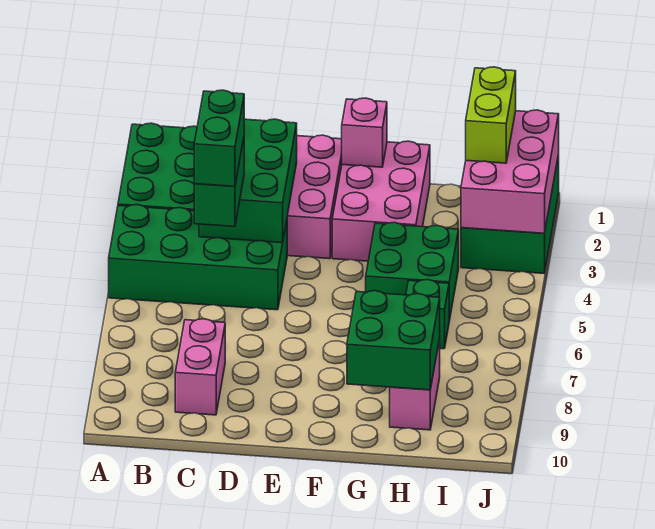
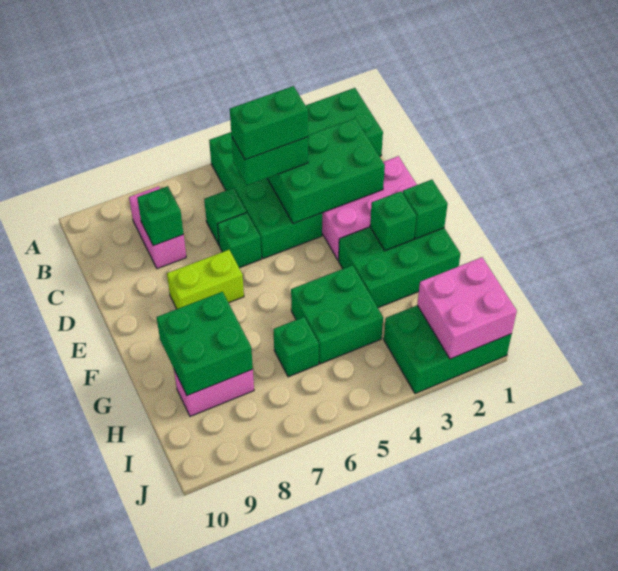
none -> green 1x1 brick [204,188,247,245]
pink 1x2 brick [175,319,225,415] -> pink 1x2 brick turned to [129,186,186,269]
none -> green 1x1 brick [137,186,183,246]
none -> green 1x1 brick [217,213,261,268]
pink 2x3 brick [332,141,430,261] -> green 2x3 brick [339,227,460,308]
pink 1x1 brick [342,98,387,167] -> green 1x1 brick [403,180,448,239]
none -> green 1x1 brick [370,191,416,251]
pink 2x3 brick [461,110,559,233] -> pink 2x2 brick [417,257,517,359]
lime 1x2 brick [466,67,516,163] -> lime 1x2 brick moved to [167,250,244,309]

